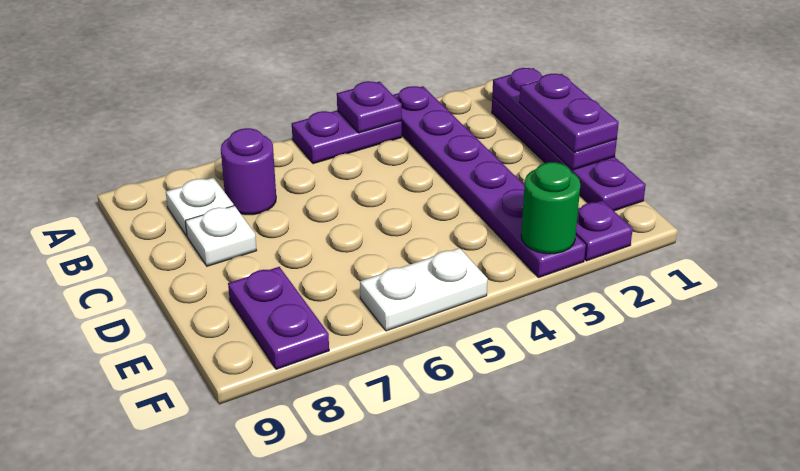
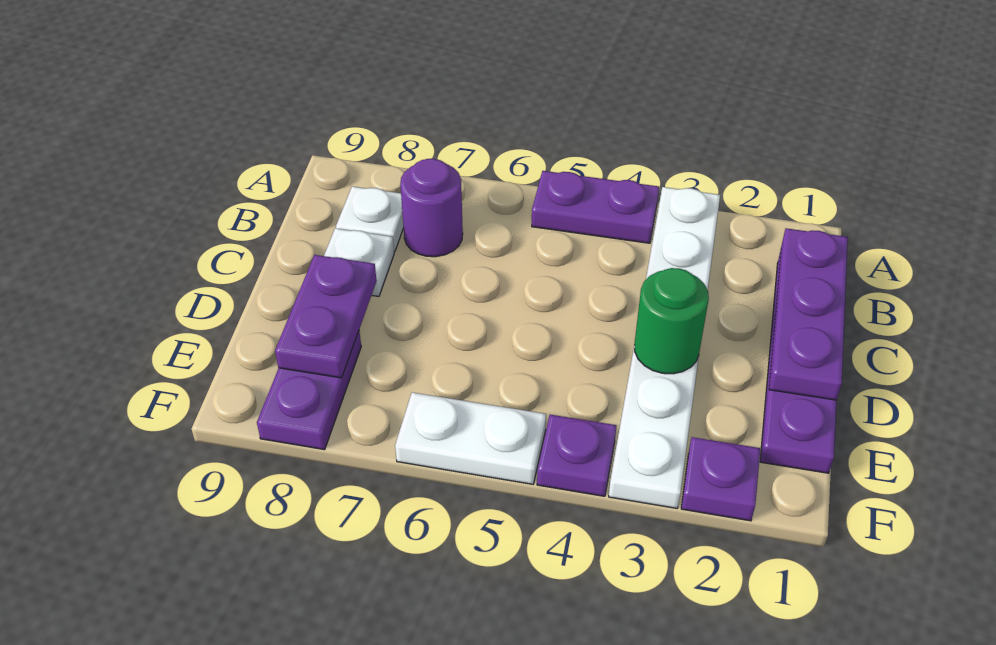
purple 1x6 plate [393,86,586,278] -> white 1x6 plate [609,187,720,508]
purple 1x1 plate [337,81,402,133] -> purple 1x1 plate moved to [537,415,617,496]
purple 1x2 plate [519,74,619,152] -> purple 1x2 plate moved to [275,255,377,378]
green 1x1 round brick [521,162,580,254] -> green 1x1 round brick moved to [634,268,709,374]

